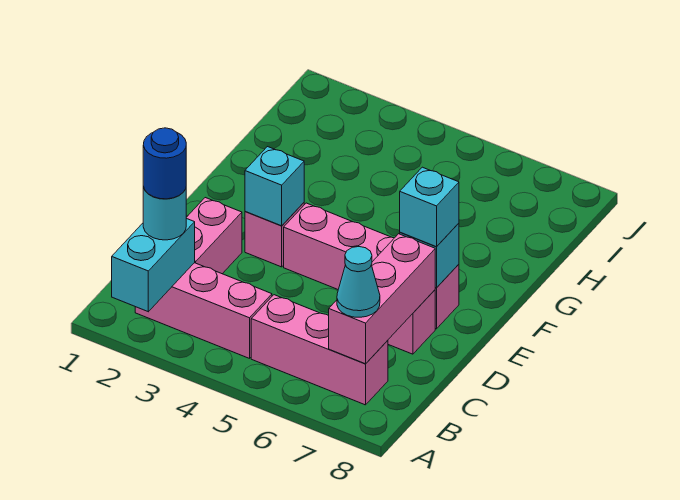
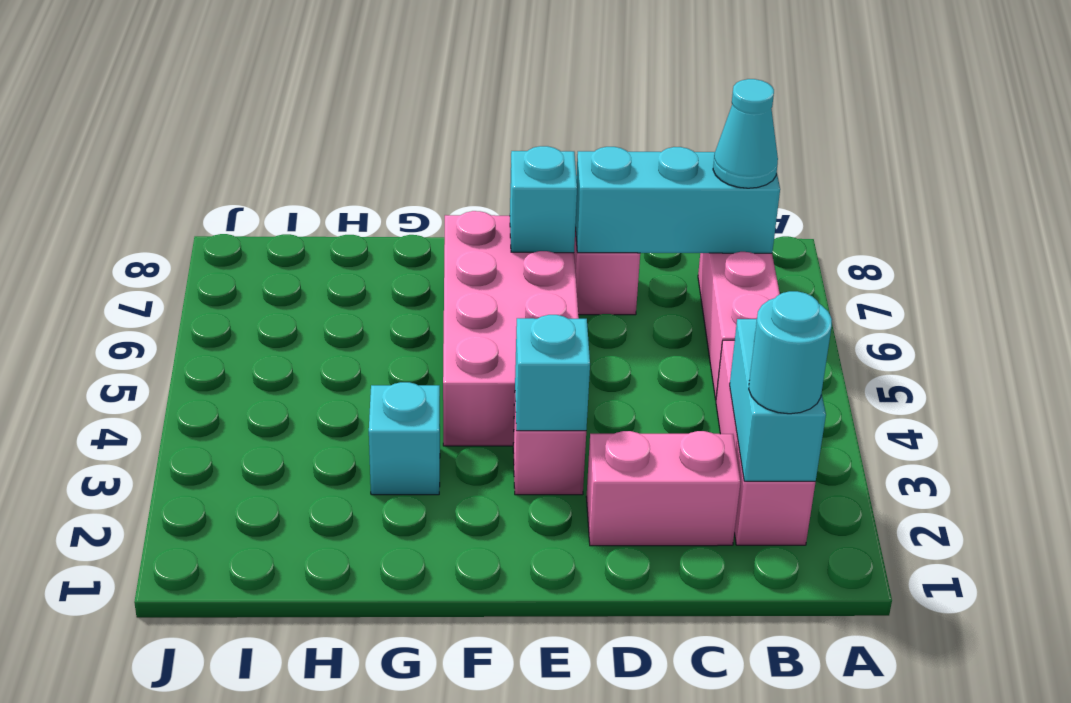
cyan 1x2 brick [112,218,195,312] -> cyan 1x2 brick turned to [730,319,826,481]
blue 1x1 round brick [143,128,186,199] -> none
pink 1x3 brick [329,234,435,364] -> cyan 1x3 brick [575,147,780,253]
pink 1x4 brick [284,203,459,329] -> pink 2x4 brick [443,211,579,446]
cyan 1x1 brick [400,167,459,247] -> cyan 1x1 brick moved to [369,382,440,495]

